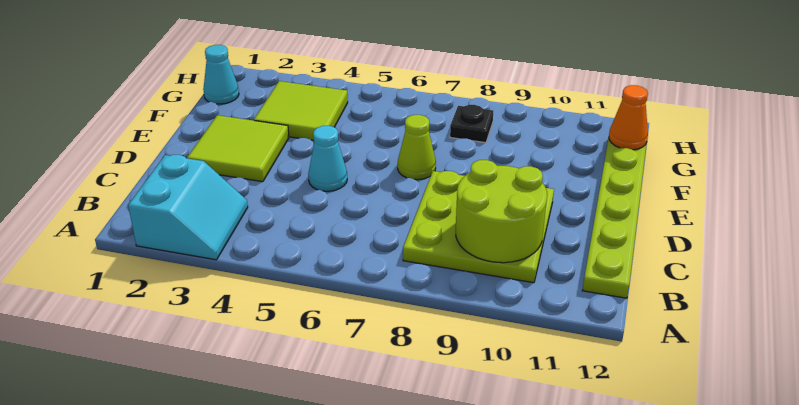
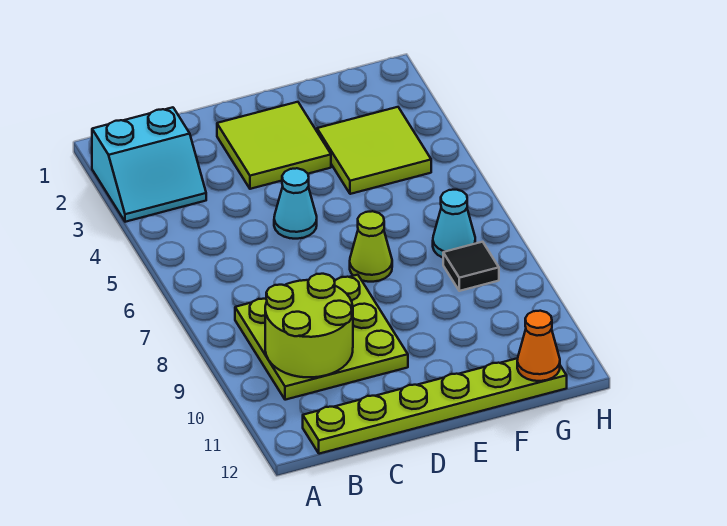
cyan 1x1 cone [203,45,239,104] -> cyan 1x1 cone moved to [433,190,475,258]
black 1x1 plate [450,105,493,143] -> black 1x1 tile [443,242,499,291]

